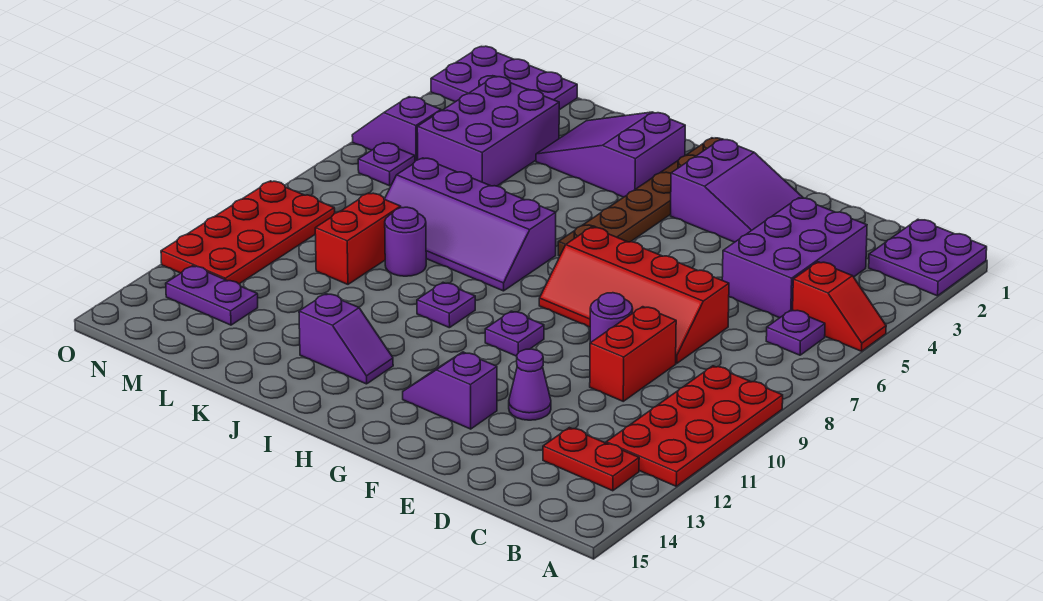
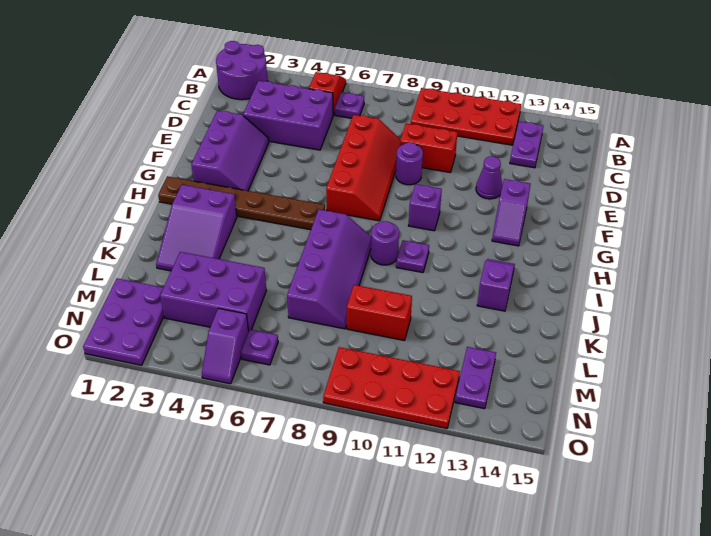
purple 2x2 plate [869,219,987,296] -> purple 2x2 round brick [216,41,267,100]
red 1x2 plate [543,428,639,491] -> purple 1x2 plate [510,121,543,168]
purple 2x3 slope [671,139,803,242] -> purple 2x3 slope turned to [191,111,269,191]
purple 1x1 plate [485,311,544,356] -> purple 1x1 brick [408,184,442,231]
purple 1x1 round brick [385,207,426,276] -> purple 1x1 round brick moved to [371,221,399,265]

